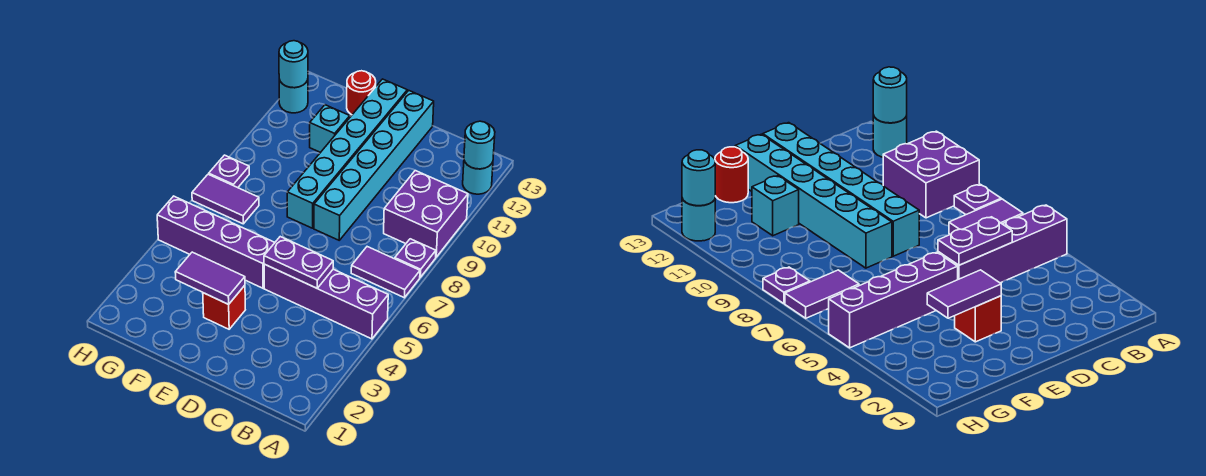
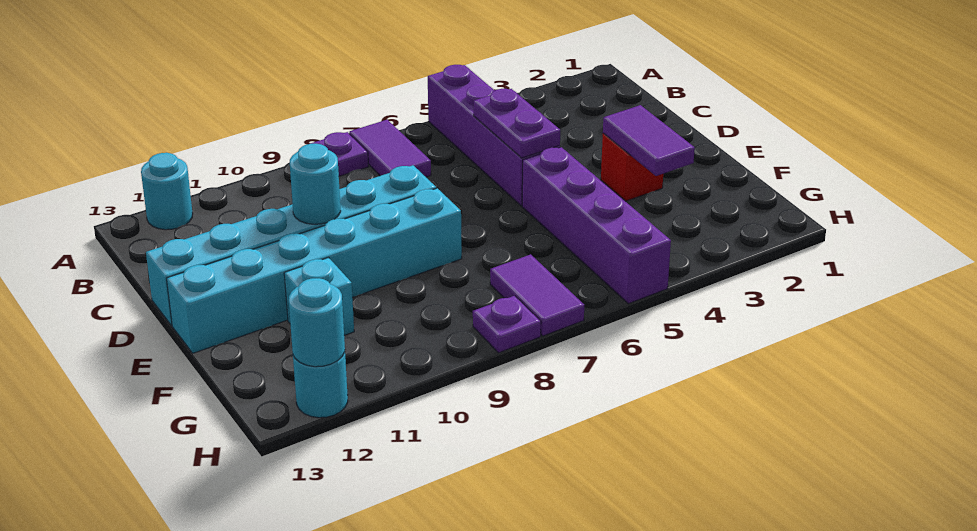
purple 2x2 brick [384,171,468,257] -> none
cyan 1x1 round brick [464,121,495,169] -> cyan 1x1 round brick moved to [290,144,341,224]
red 1x1 round brick [347,71,376,115] -> none

